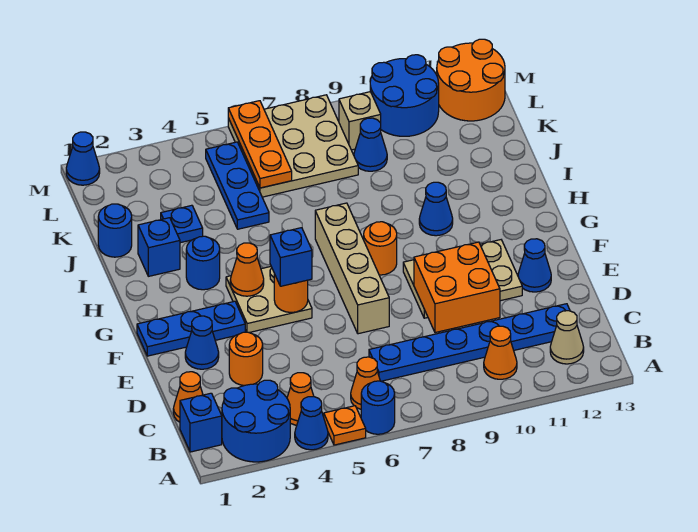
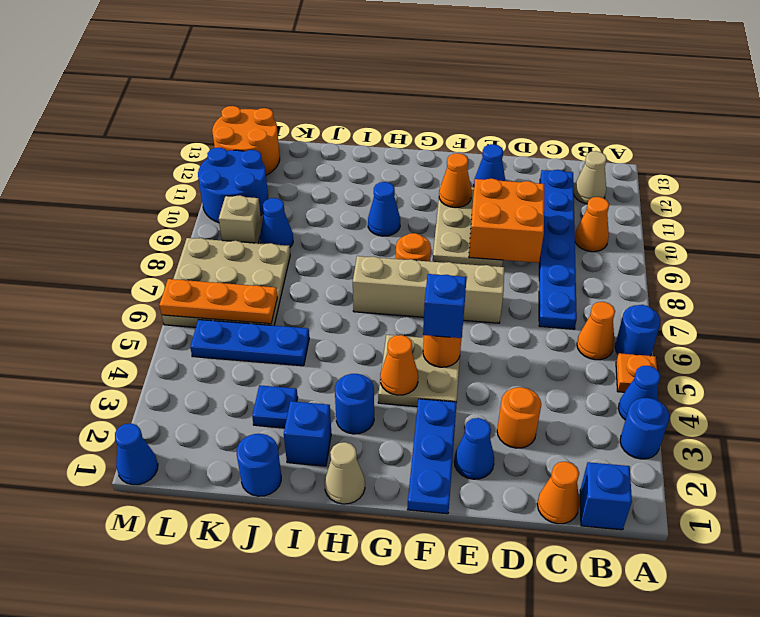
blue 2x2 round brick [222,380,290,462] -> blue 1x1 round brick [620,398,669,459]
orange 1x1 cone [287,373,314,425] -> orange 1x1 cone moved to [439,153,472,208]
none -> tan 1x1 cone [325,442,365,504]

